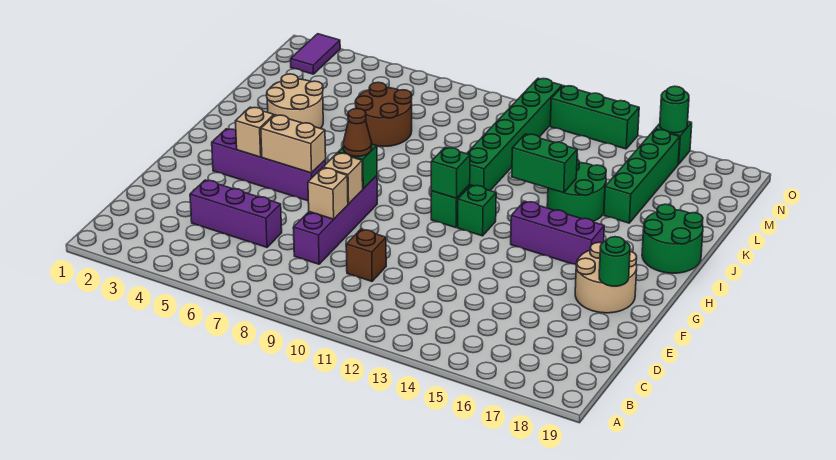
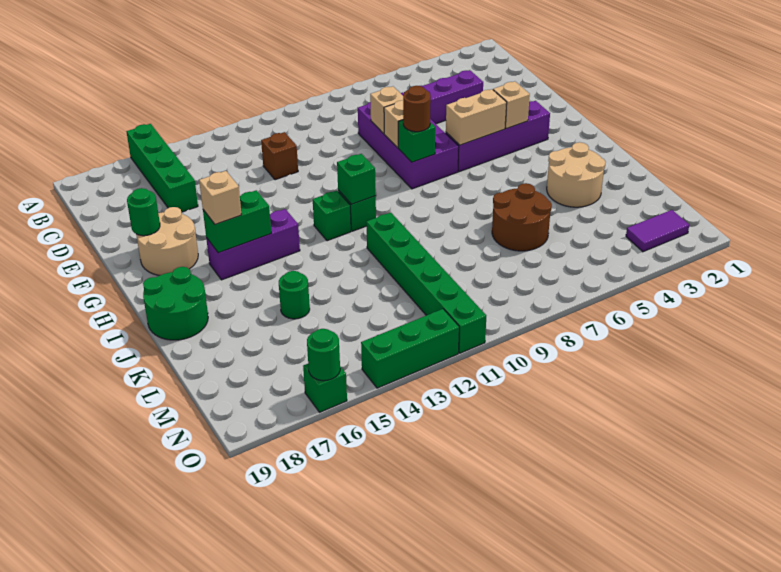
purple 1x4 brick [293,176,377,264] -> purple 2x4 brick [358,93,459,189]
brown 1x1 brick [346,229,386,281] -> brown 1x1 brick moved to [261,132,298,180]
brown 1x1 cone [343,109,372,156] -> brown 1x1 round brick [403,86,431,132]
none -> tan 1x1 brick [199,171,242,224]
green 1x2 brick [512,134,577,193] -> green 1x2 brick moved to [203,190,271,253]
green 2x2 round brick [547,159,606,221] -> green 1x1 round brick [279,271,310,319]
green 1x4 brick [604,129,680,223] -> green 1x4 brick moved to [127,124,198,212]
purple 1x2 tile [291,34,340,74] -> purple 1x2 tile turned to [626,210,689,252]

